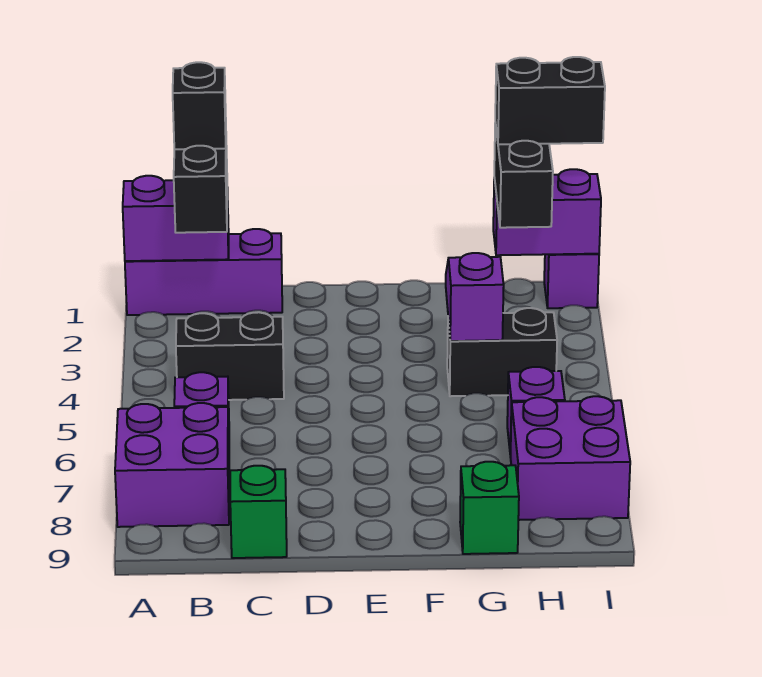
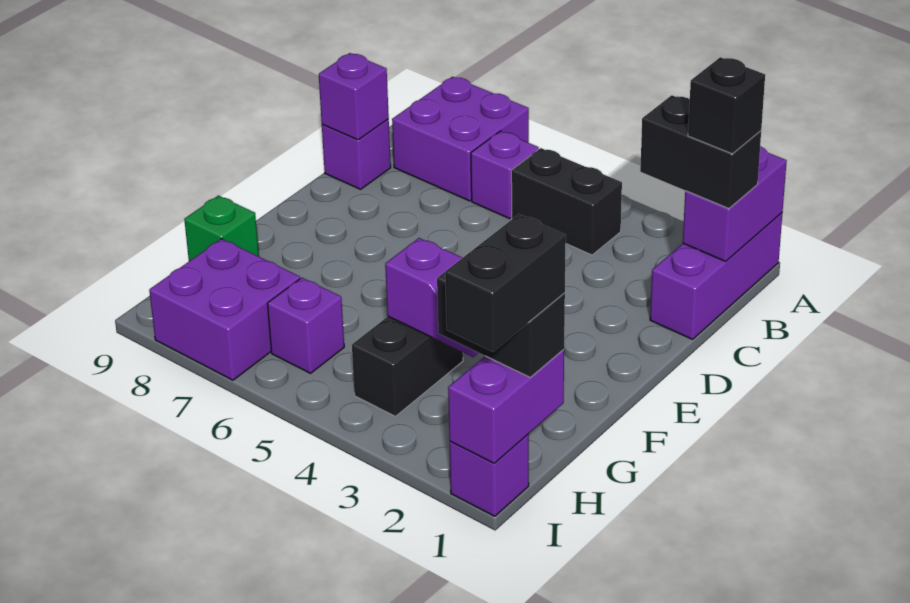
black 1x2 brick [176,312,284,400] -> black 1x2 brick turned to [511,148,622,255]
green 1x1 brick [230,466,287,558] -> purple 1x1 brick [322,119,391,189]
none -> purple 1x1 brick [319,53,389,140]

